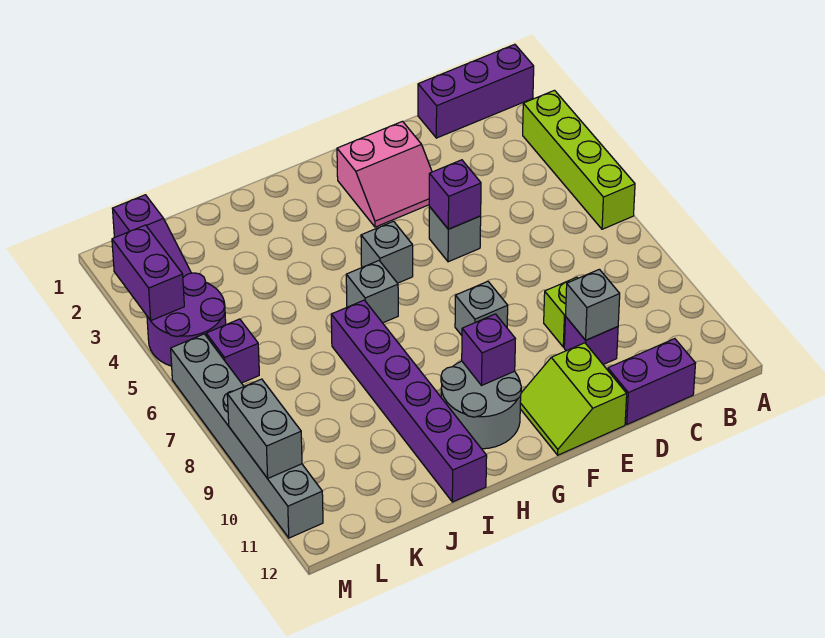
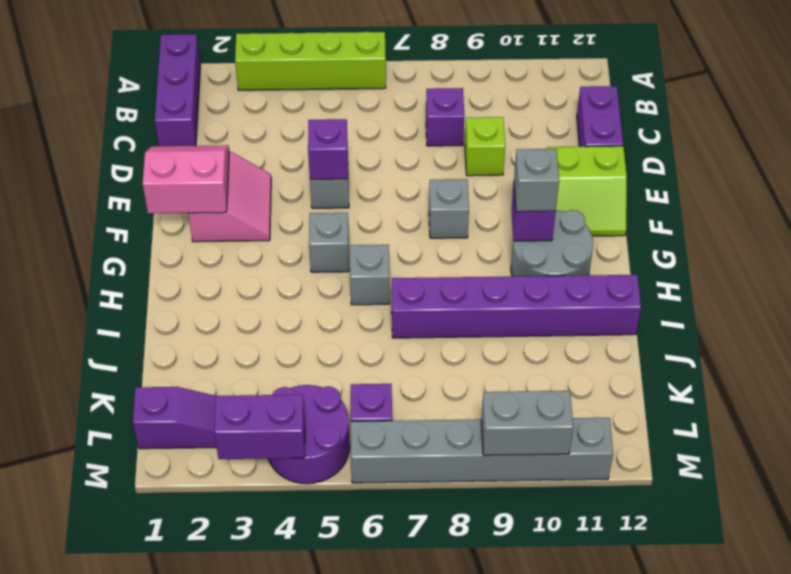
purple 1x1 brick [564,317,618,364] -> purple 1x1 brick moved to [426,88,464,146]
grey 1x1 brick [566,269,620,340] -> grey 1x1 brick moved to [514,149,559,212]
none -> pink 2x2 slope [143,145,229,214]

